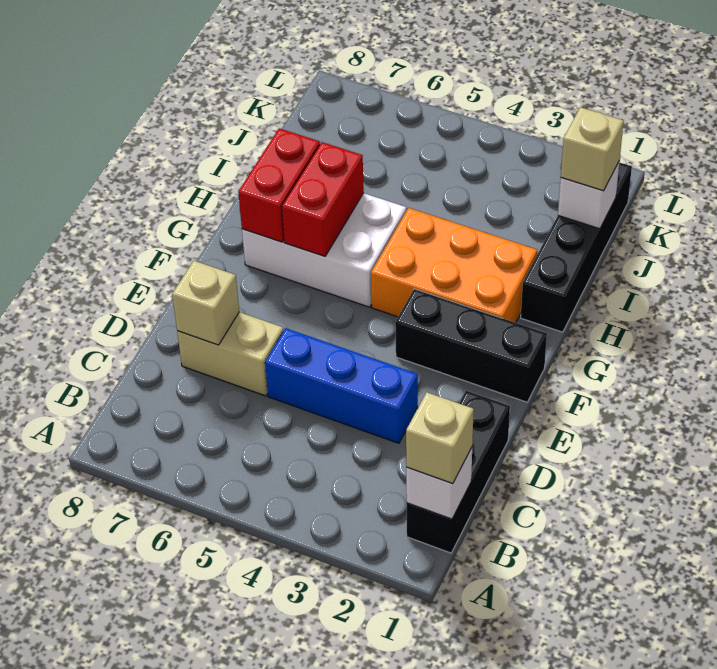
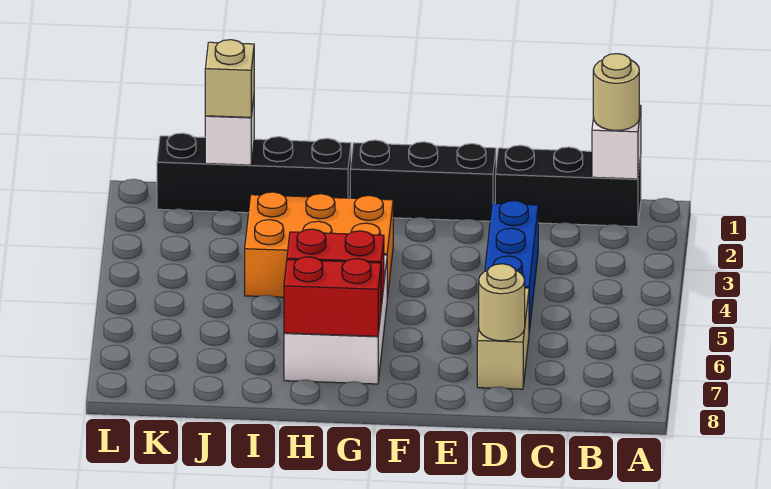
tan 1x1 brick [406,392,474,484] -> tan 1x1 round brick [593,54,639,131]
tan 1x1 brick [172,261,239,345] -> tan 1x1 round brick [479,264,525,341]
black 1x3 brick [395,289,547,402] -> black 1x3 brick turned to [350,140,496,221]
orange 2x3 brick [371,208,537,323] -> orange 2x3 brick turned to [245,192,393,299]

